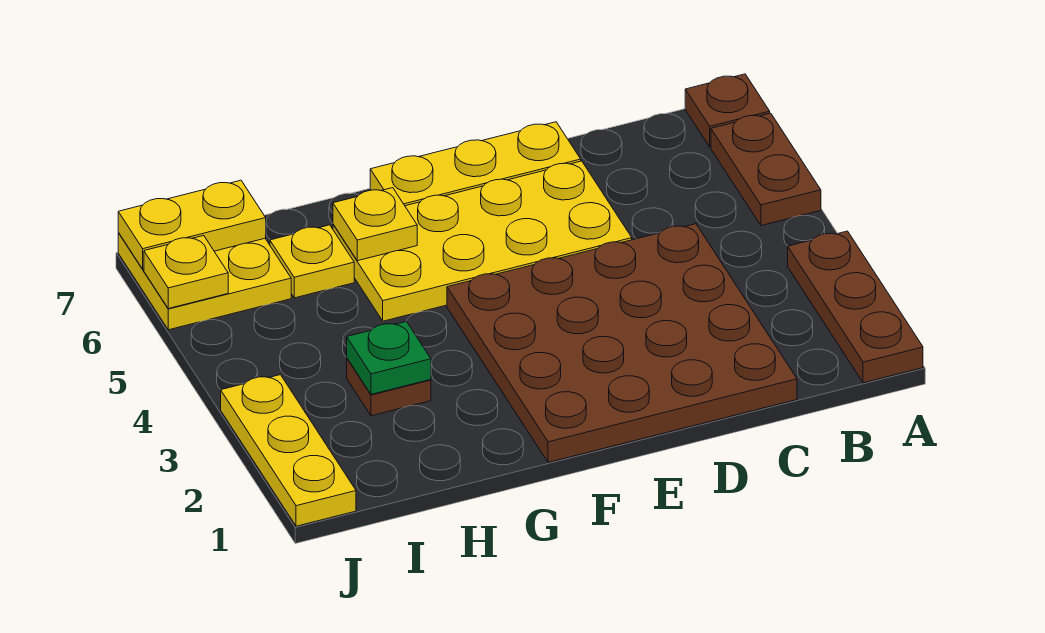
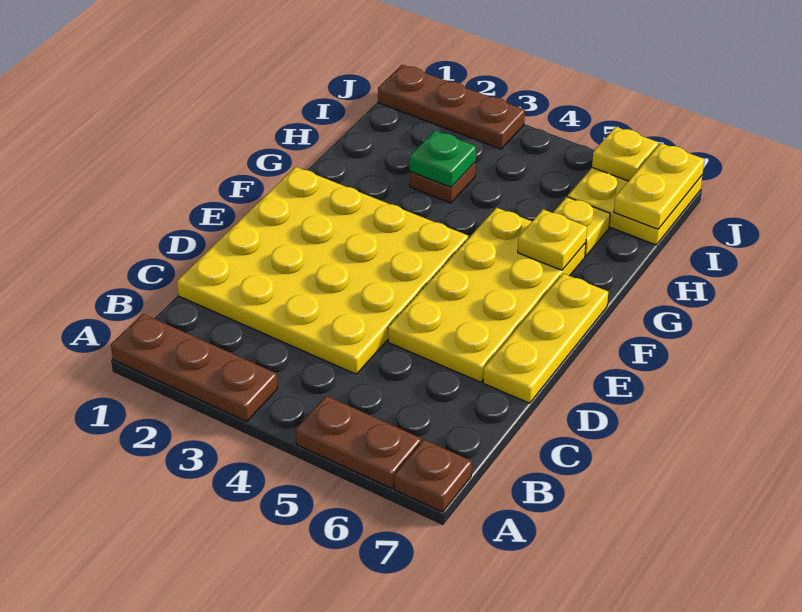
brown 4x4 plate [447,224,797,462] -> yellow 4x4 plate [177,167,468,374]
yellow 1x3 plate [221,375,356,526] -> brown 1x3 plate [378,65,525,149]

